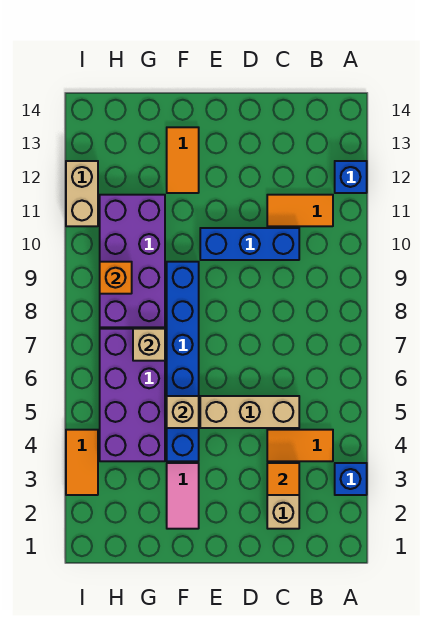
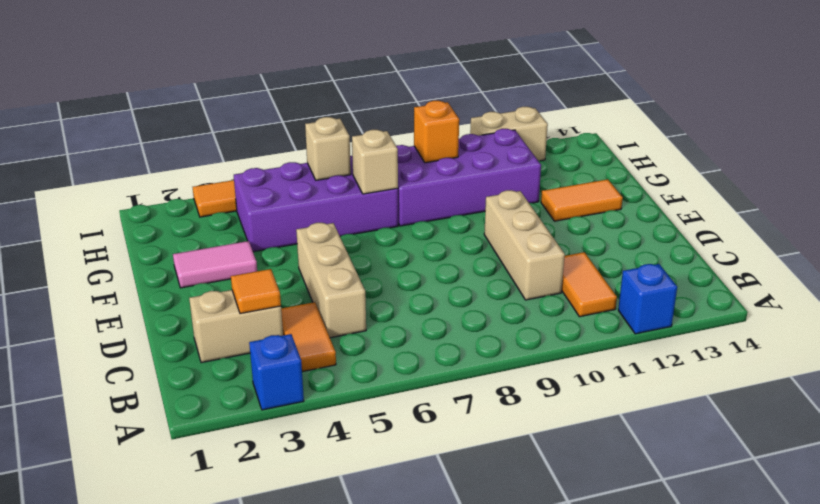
blue 1x3 brick [200,228,299,260] -> tan 1x3 brick [484,190,565,300]
blue 1x6 brick [167,262,199,461] -> none
tan 1x1 brick [167,396,199,428] -> tan 1x1 brick moved to [305,117,351,180]

